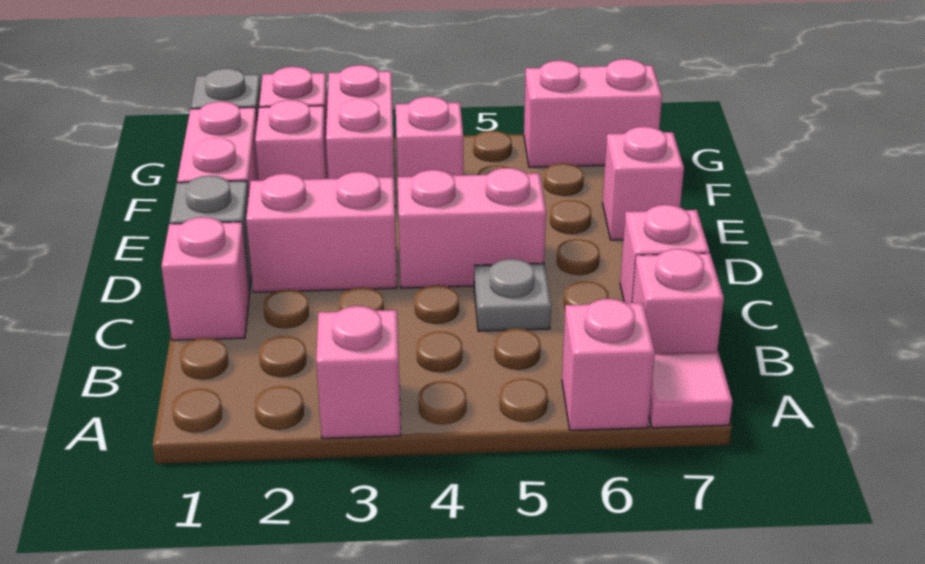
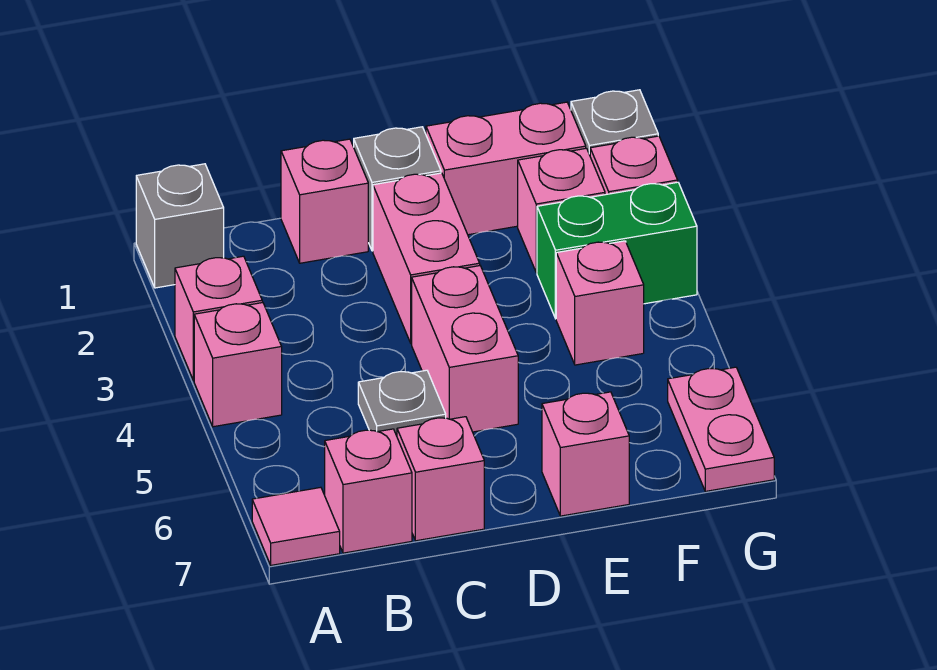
none -> grey 1x1 brick [136,164,224,288]
pink 1x1 brick [562,299,655,430] -> pink 1x1 brick moved to [194,303,282,427]
pink 1x2 brick [326,65,395,194] -> green 1x2 brick [537,182,697,319]
pink 1x2 brick [524,59,662,167] -> pink 1x2 plate [668,367,774,491]

